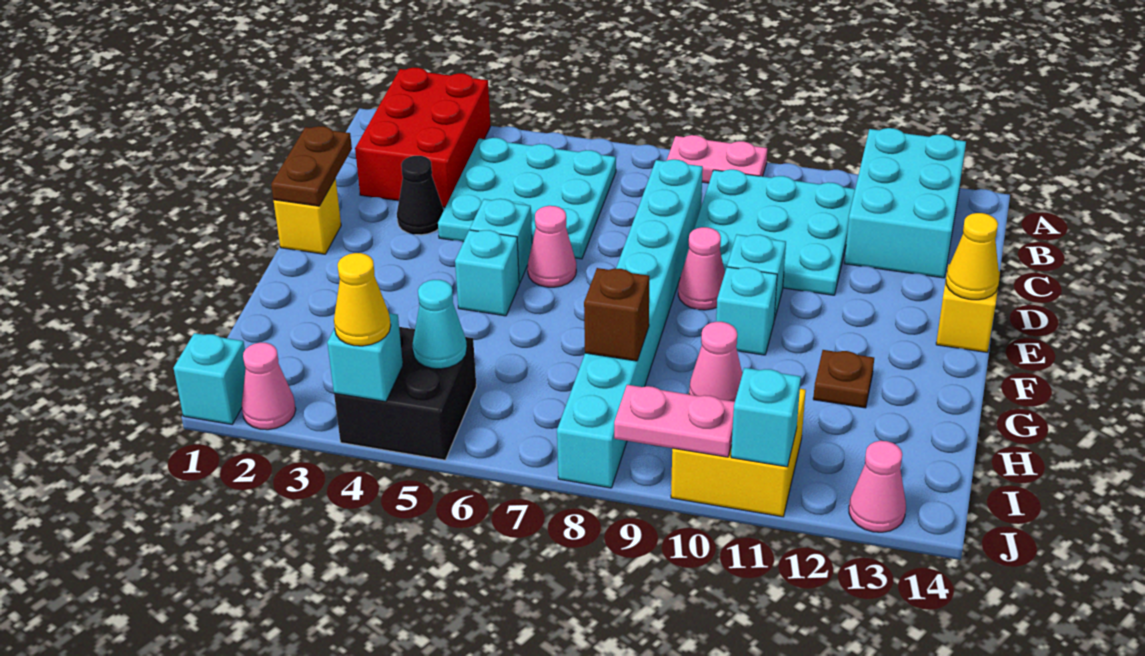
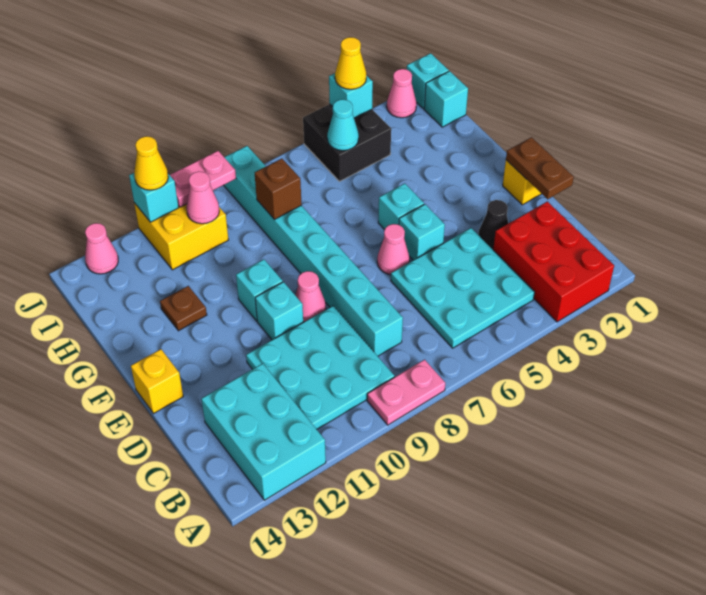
yellow 1x1 cone [946,213,999,300] -> yellow 1x1 cone moved to [134,136,168,190]
none -> cyan 1x1 brick [424,71,468,127]

